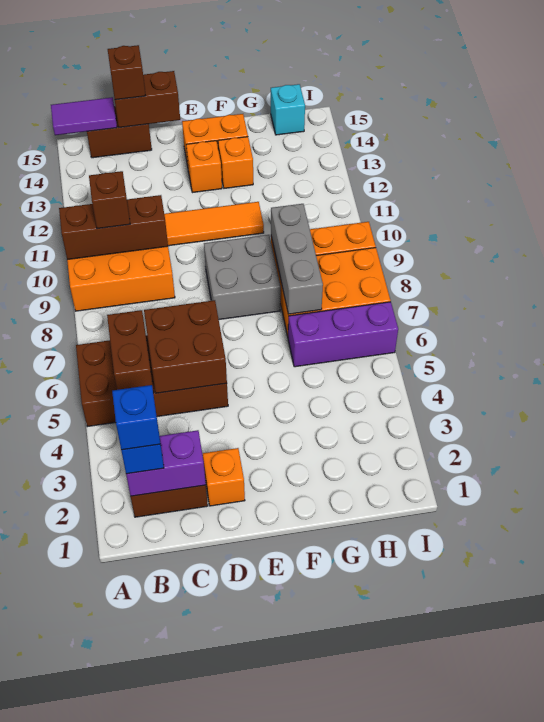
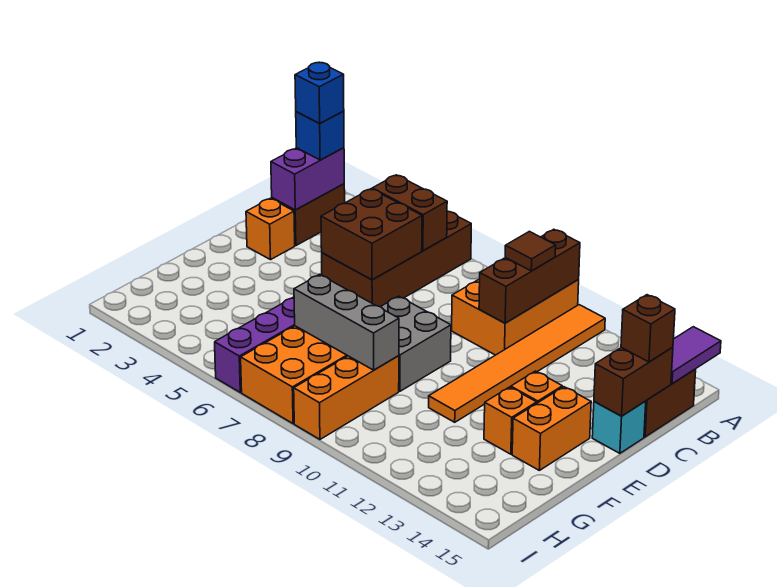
brown 1x1 brick [89,171,130,229] -> brown 1x1 tile [505,231,556,271]
cyan 1x1 brick [271,84,305,135] -> cyan 1x1 brick moved to [592,401,646,453]

